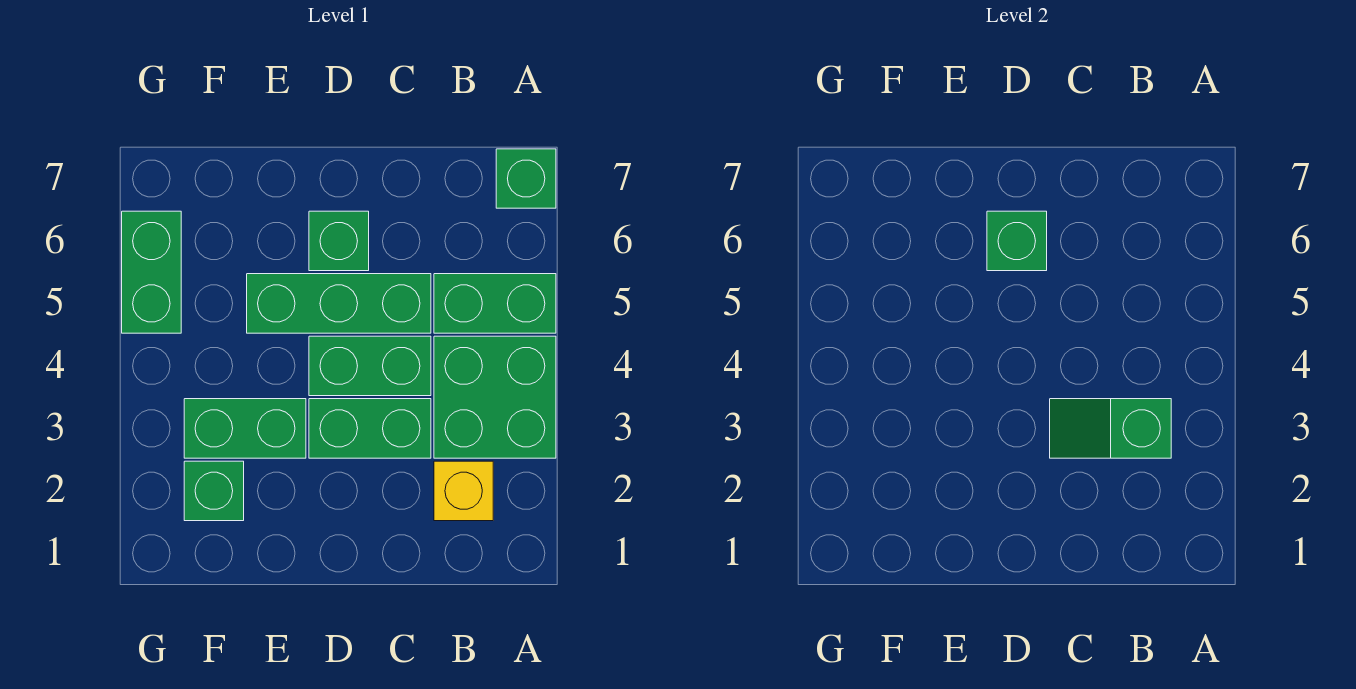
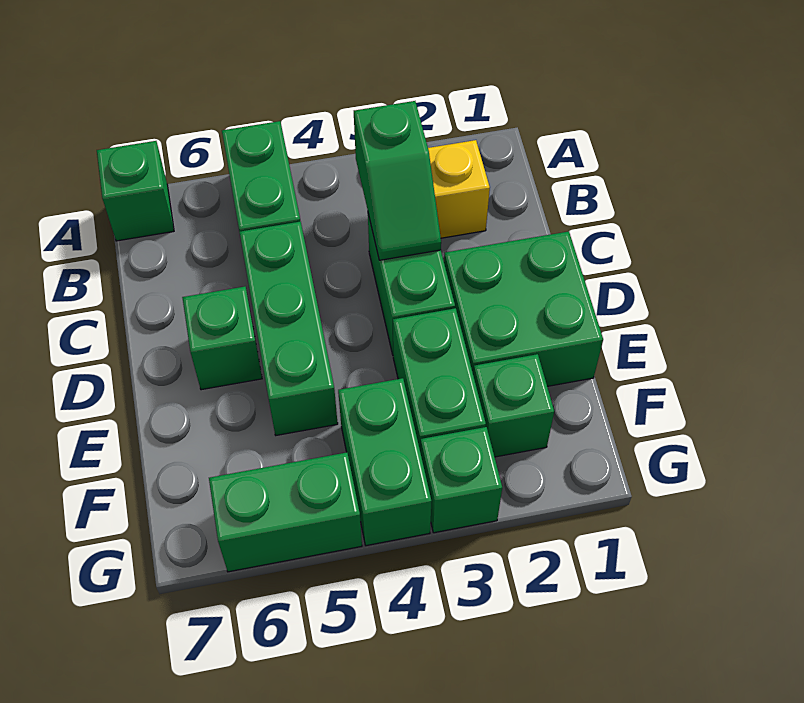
green 2x2 brick [434,336,556,458] -> green 2x2 brick moved to [444,231,603,386]
green 1x2 brick [309,336,431,396] -> green 1x2 brick moved to [338,378,432,546]
green 1x1 brick [987,211,1047,271] -> green 1x1 brick moved to [420,427,502,533]

